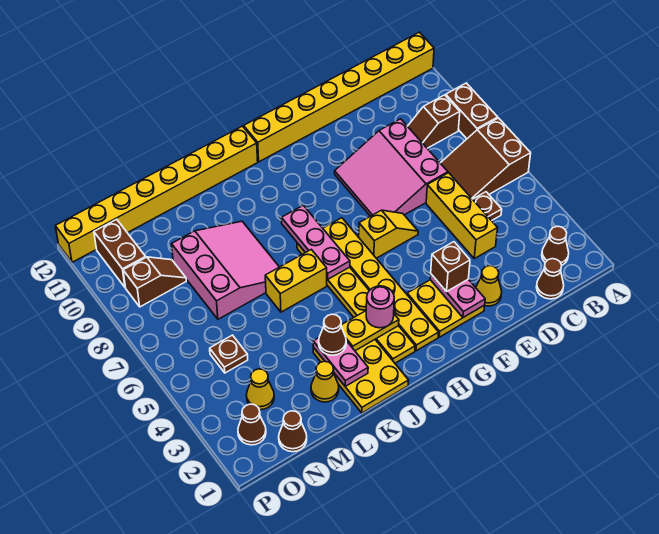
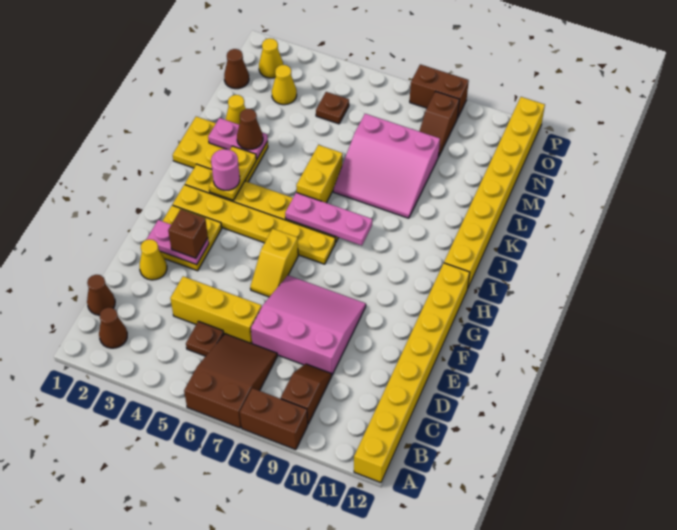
brown 1x1 cone [238,404,266,445] -> yellow 1x1 cone [259,38,283,78]
brown 1x2 brick [94,219,146,287] -> brown 1x2 brick moved to [410,64,469,118]

